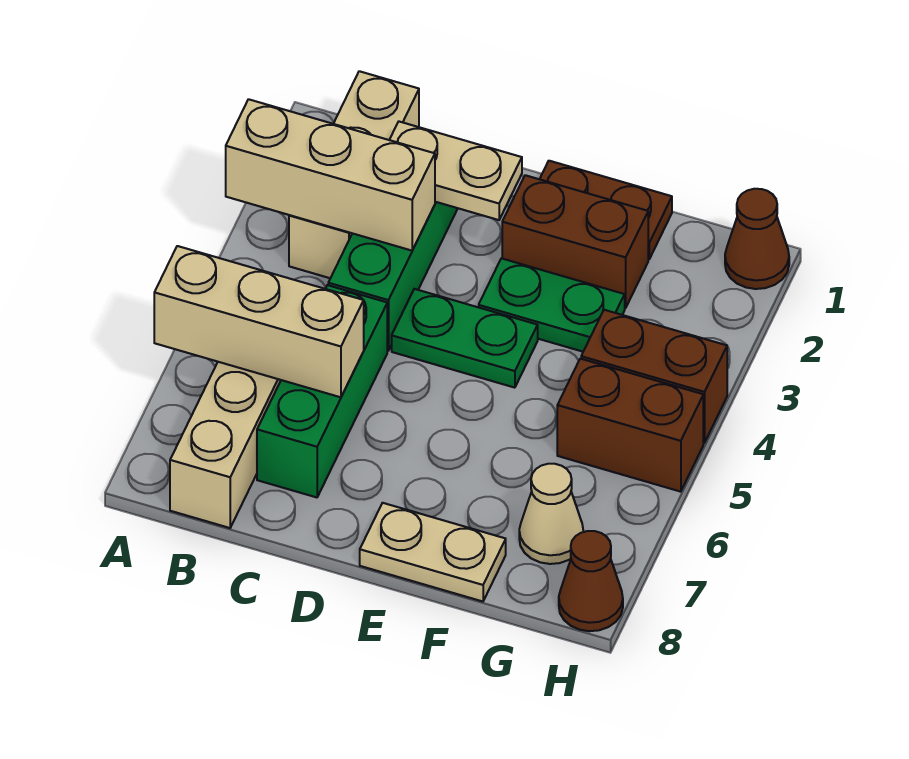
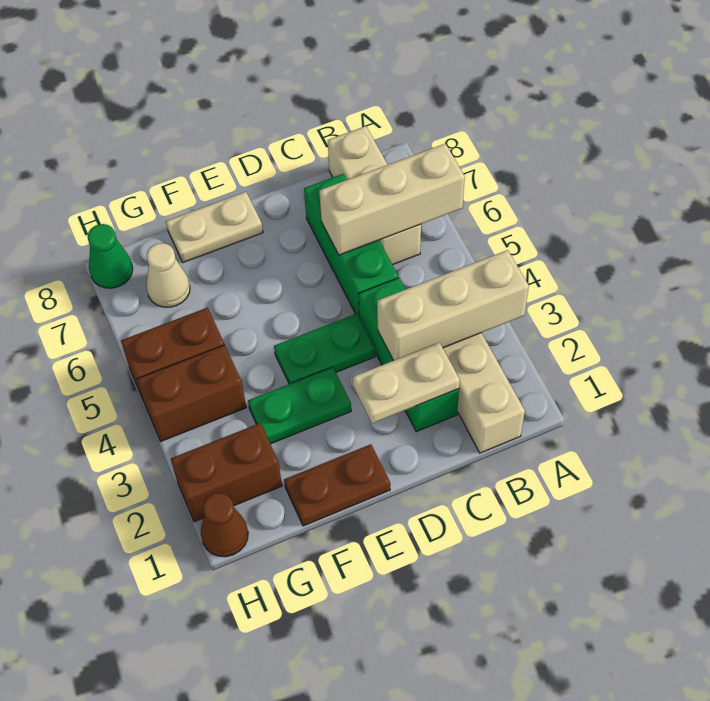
brown 1x2 brick [502,175,648,308] -> brown 1x2 brick moved to [171,423,282,522]
brown 1x1 cone [559,531,623,631] -> green 1x1 cone [87,224,133,288]

